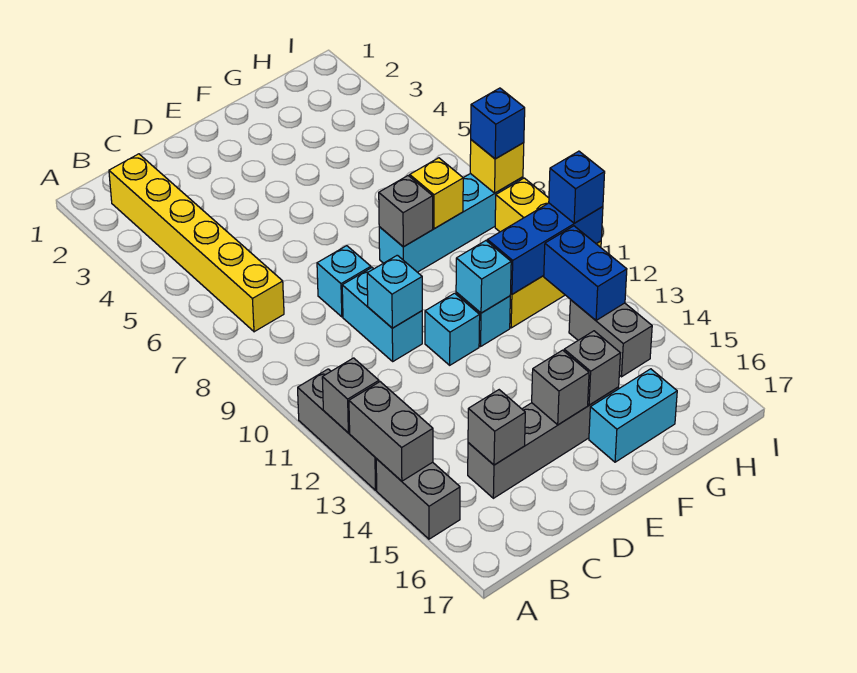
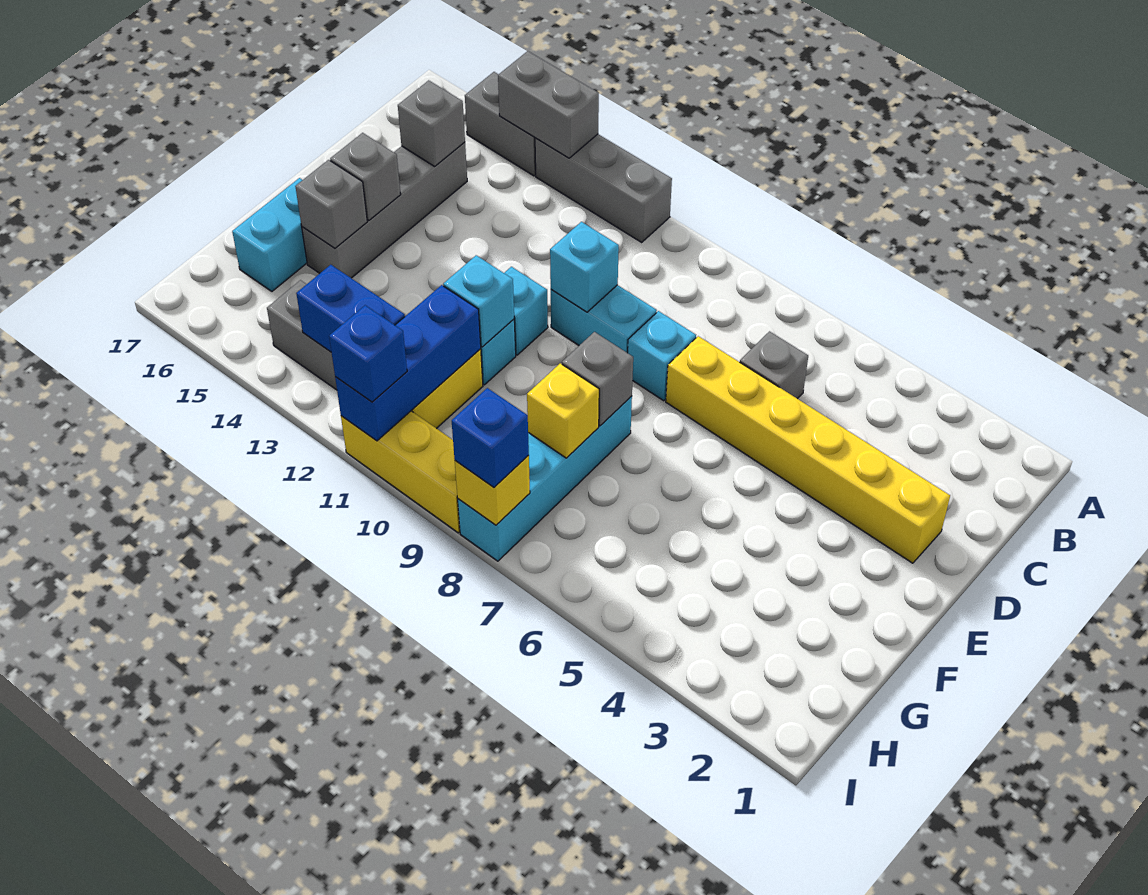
grey 1x1 brick [322,358,379,433] -> grey 1x1 brick moved to [740,331,808,399]
yellow 1x6 brick [109,154,284,332] -> yellow 1x6 brick moved to [666,336,950,563]

